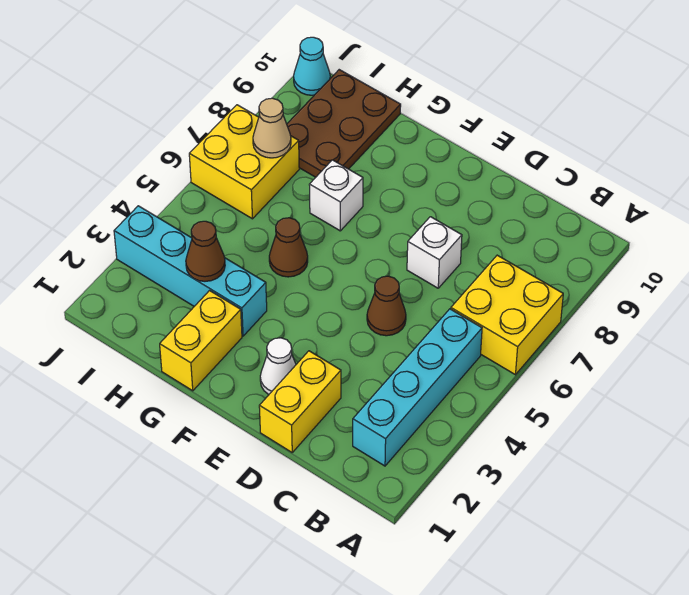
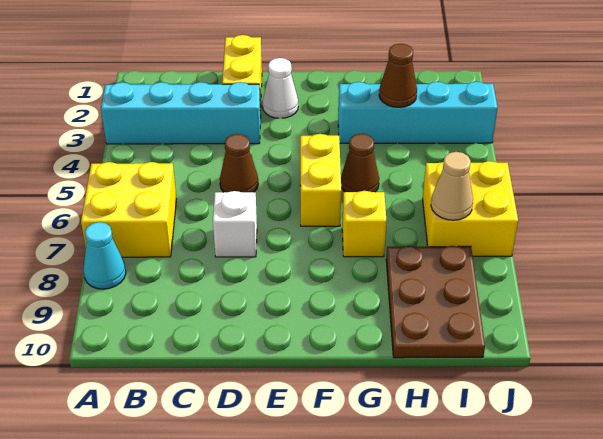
cyan 1x4 brick [353,309,482,466] -> cyan 1x4 brick turned to [101,82,260,144]
yellow 1x2 brick [160,291,242,391] -> yellow 1x2 brick moved to [300,134,341,226]
white 1x1 brick [309,160,363,231] -> yellow 1x1 brick [342,191,387,257]
cyan 1x1 cone [294,37,330,95] -> cyan 1x1 cone moved to [84,222,126,289]

